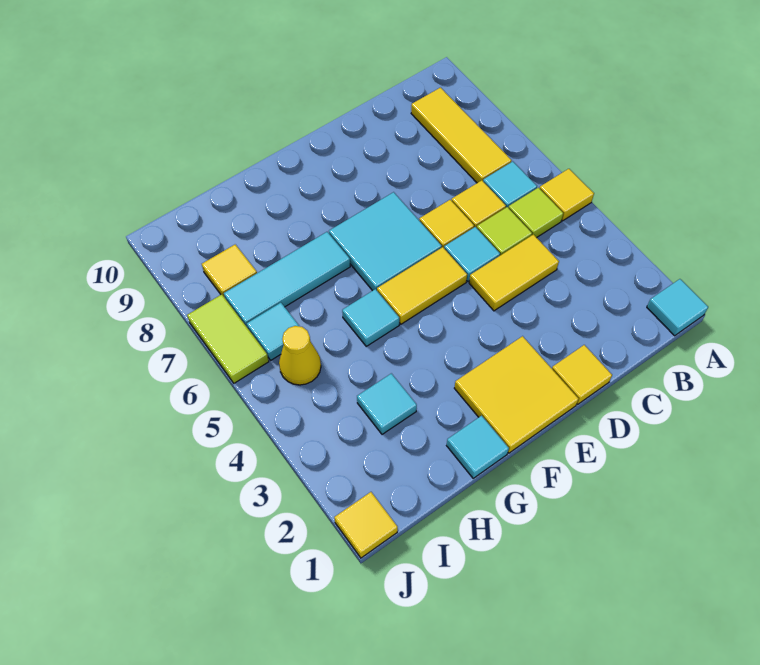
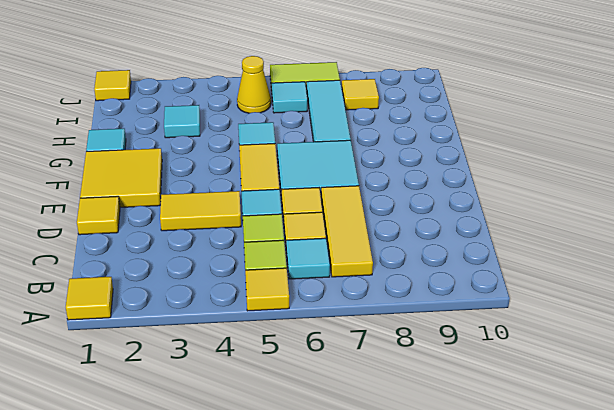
cyan 1x1 tile [647,279,708,336] -> yellow 1x1 tile [66,277,113,320]
yellow 1x3 tile [411,88,512,183] -> yellow 1x3 tile turned to [321,186,373,277]
yellow 1x2 tile [469,234,559,311] -> yellow 1x2 tile turned to [160,191,241,231]

